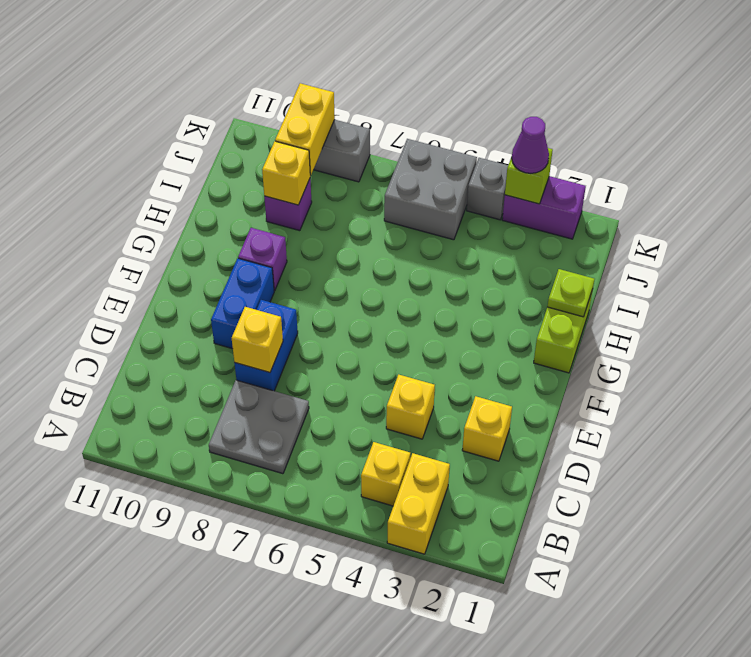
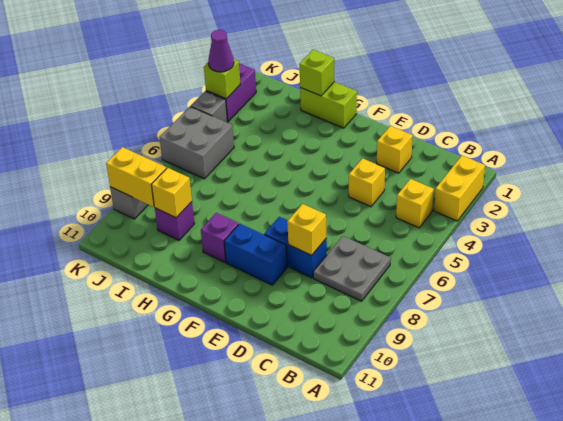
yellow 1x2 brick [387,453,450,554] -> yellow 1x2 brick turned to [434,156,485,221]
lime 1x1 plate [547,269,594,317] -> lime 1x1 brick [299,50,334,96]

